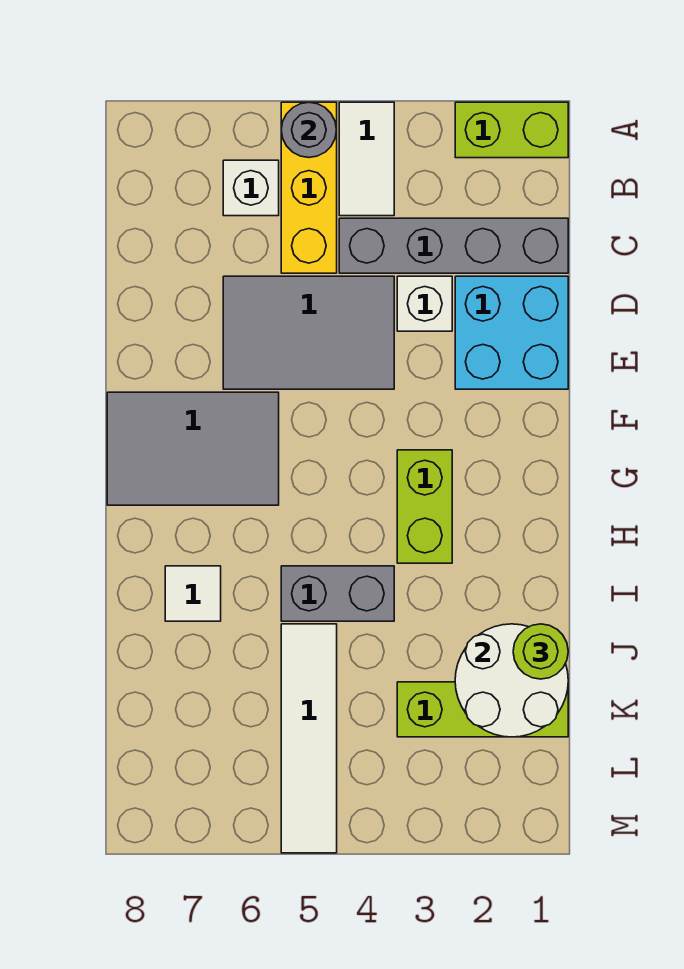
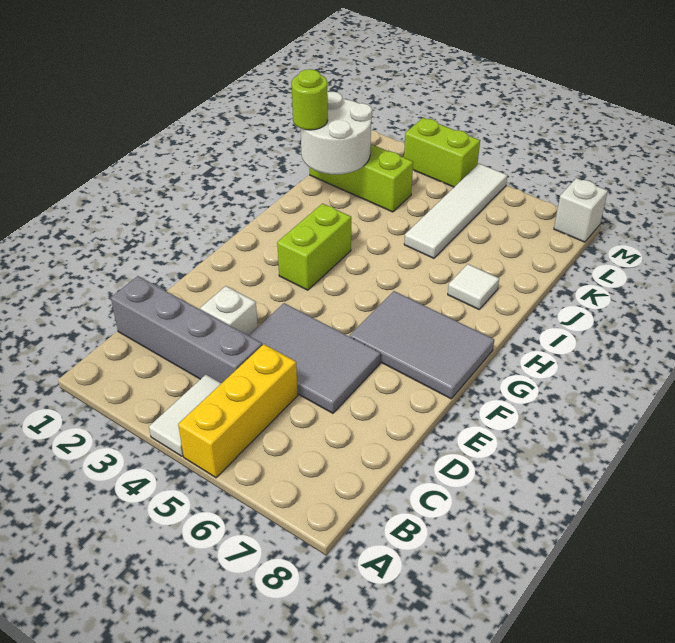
lime 1x2 brick [455,102,568,158] -> lime 1x2 brick moved to [404,118,480,187]
grey 1x1 round brick [281,102,336,157] -> none
white 1x1 brick [223,160,279,216] -> white 1x1 brick moved to [554,178,608,242]
cyan 2x2 brick [455,276,568,389] -> none
grey 1x2 brick [281,566,394,621] -> none

